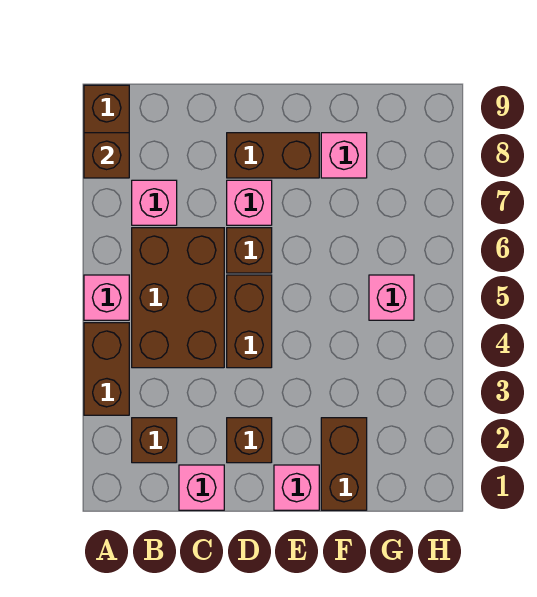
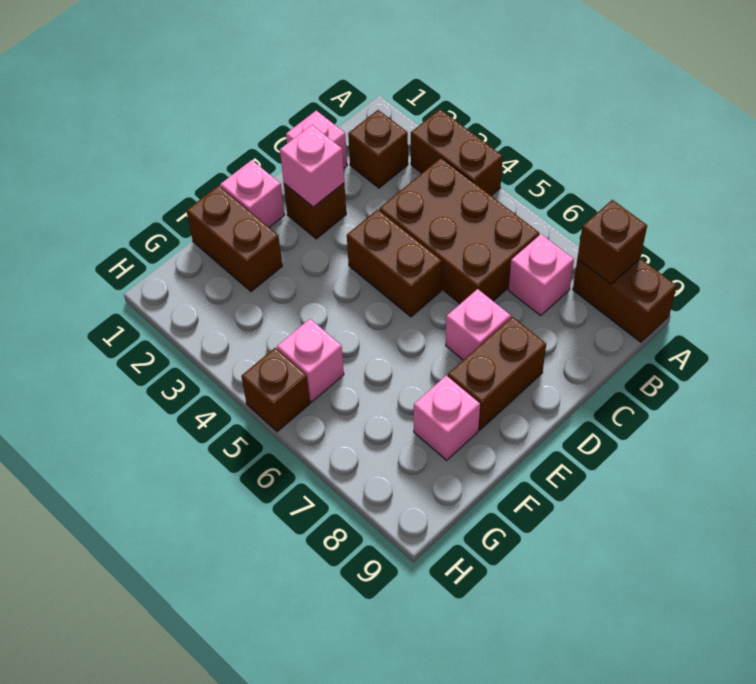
pink 1x1 brick [84,275,129,320] -> pink 1x1 brick moved to [280,125,344,207]
brown 1x1 brick [227,228,272,273] -> brown 1x1 brick moved to [241,348,310,432]

